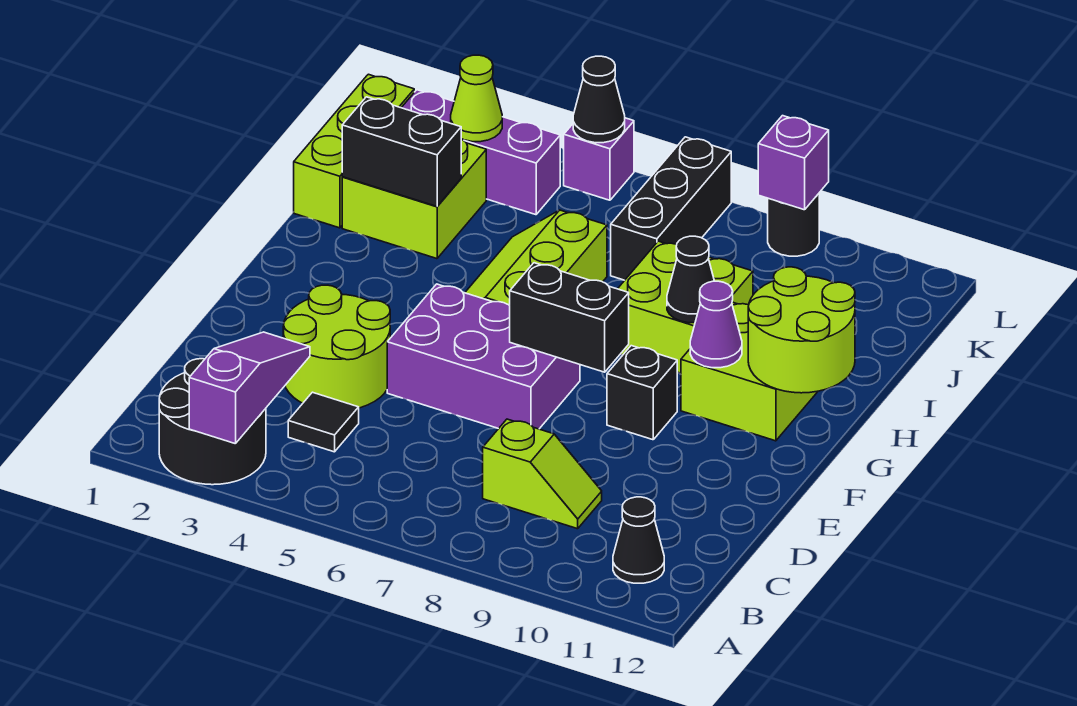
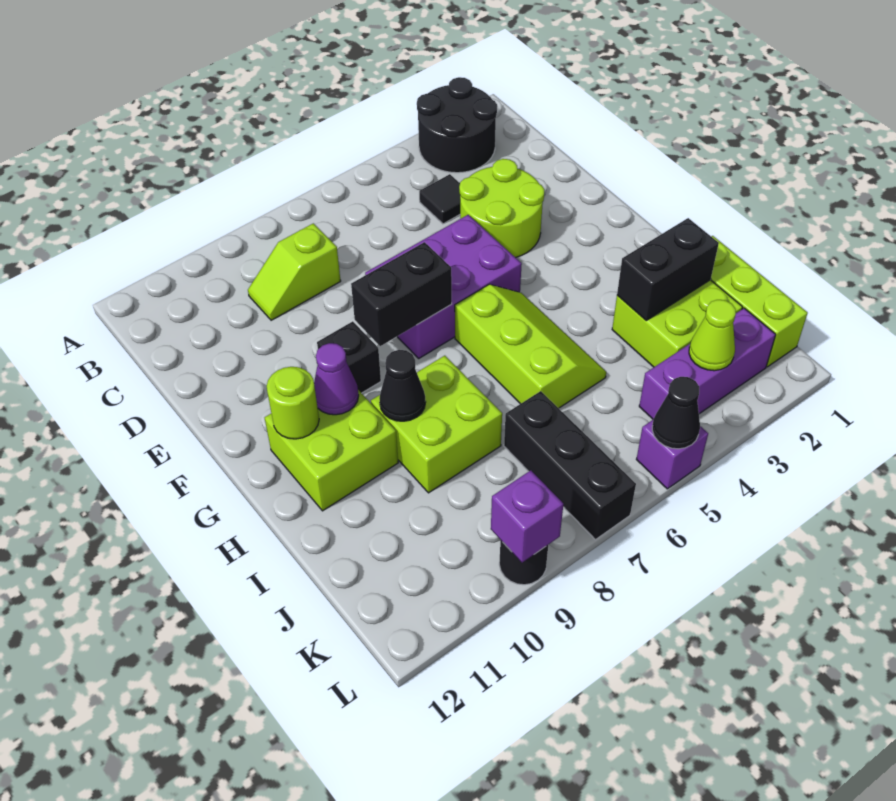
purple 1x3 slope [189,332,310,444] -> none
black 1x1 cone [613,497,664,583] -> none
lime 2x2 round brick [748,267,855,393] -> lime 1x1 round brick [267,367,319,439]

